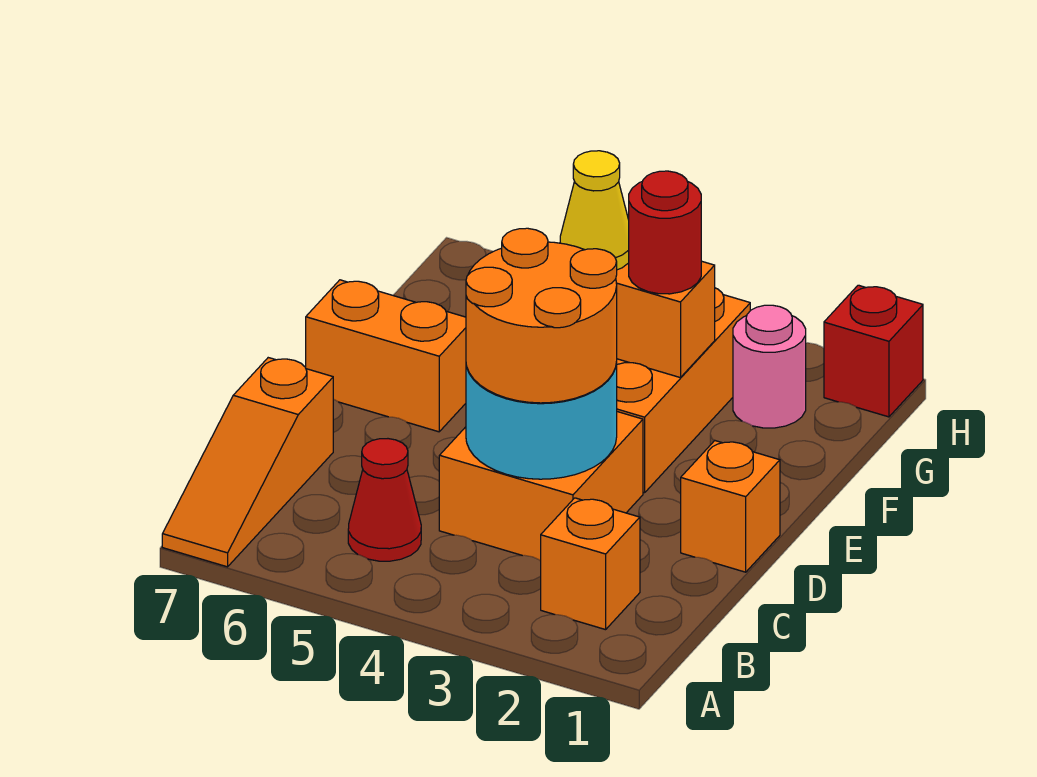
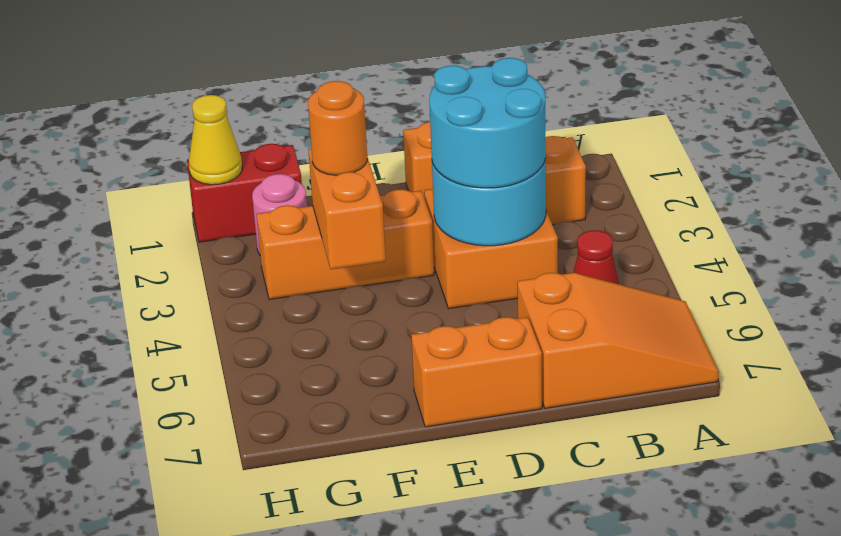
orange 1x3 slope [162,358,333,567] -> orange 2x3 slope [517,273,719,408]
orange 2x2 round brick [466,228,617,403] -> cyan 2x2 round brick [429,58,546,188]
orange 1x2 brick [306,280,466,432] -> orange 1x2 brick turned to [411,317,542,427]
red 1x1 round brick [629,171,701,294] -> orange 1x1 round brick [308,81,367,175]
yellow 1x1 cone [560,151,629,270] -> yellow 1x1 cone moved to [189,95,242,185]
red 1x1 brick [824,285,923,417] -> red 1x2 brick [187,144,302,242]

